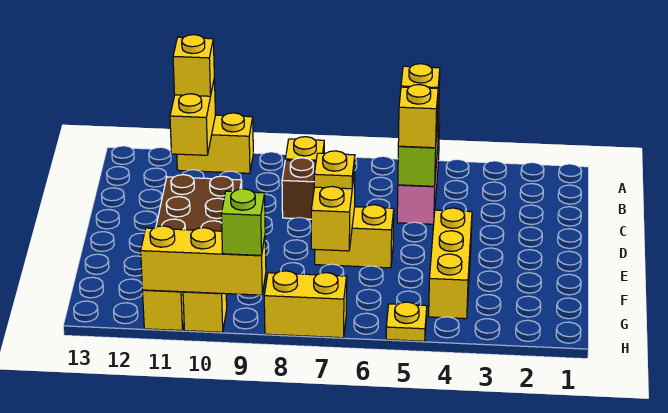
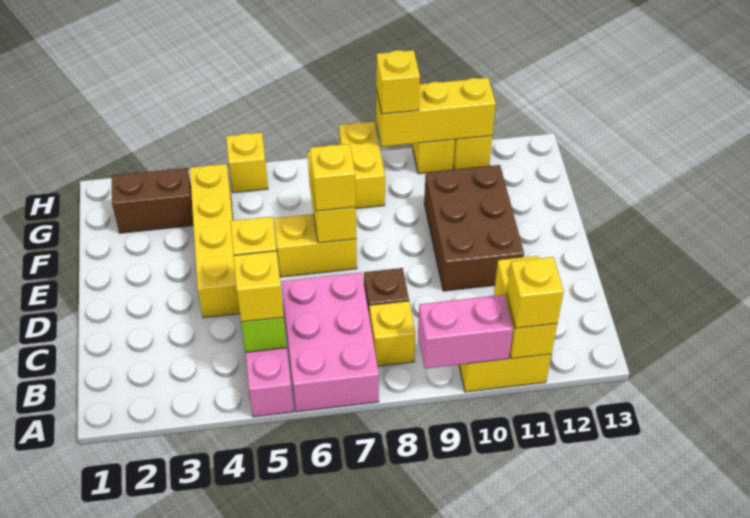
none -> pink 2x3 brick [281,272,379,412]
none -> pink 1x2 brick [418,295,513,368]
yellow 1x3 brick [429,208,472,319] -> yellow 1x4 brick [190,164,240,318]
yellow 1x1 plate [314,151,355,189] -> yellow 1x1 brick [310,144,356,211]
none -> brown 1x2 brick [112,168,193,233]
yellow 1x1 plate [386,302,427,341] -> yellow 1x1 brick [226,133,268,193]
yellow 1x2 brick [264,271,347,338] -> yellow 1x2 brick turned to [339,122,385,209]
lime 1x1 brick [221,189,265,255] -> yellow 1x1 brick [376,50,420,114]

